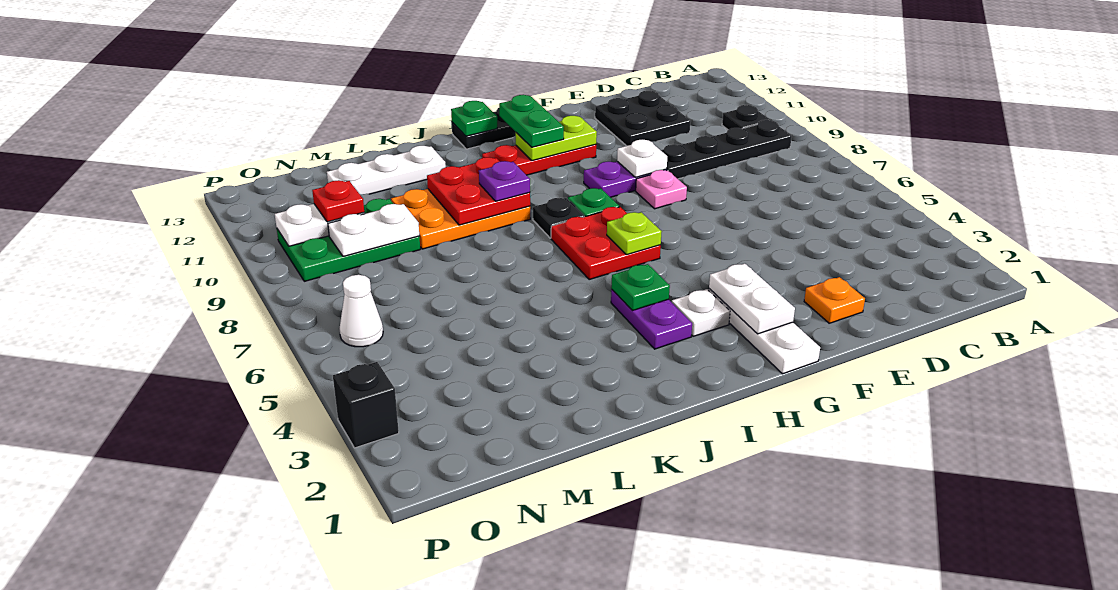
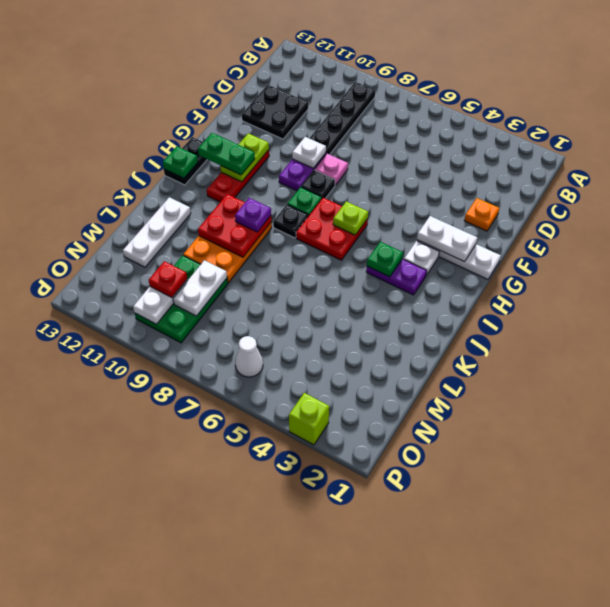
black 1x1 plate [722,105,770,130] -> black 1x1 plate moved to [301,170,335,198]
black 1x1 brick [333,362,399,448] -> lime 1x1 brick [289,393,329,445]

